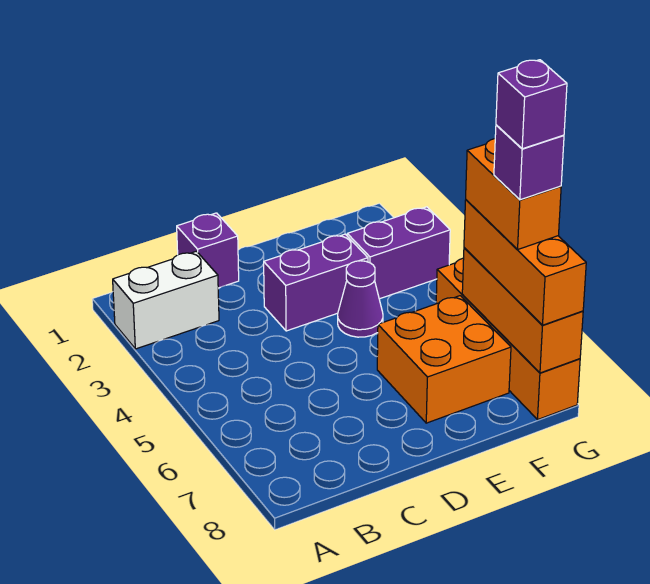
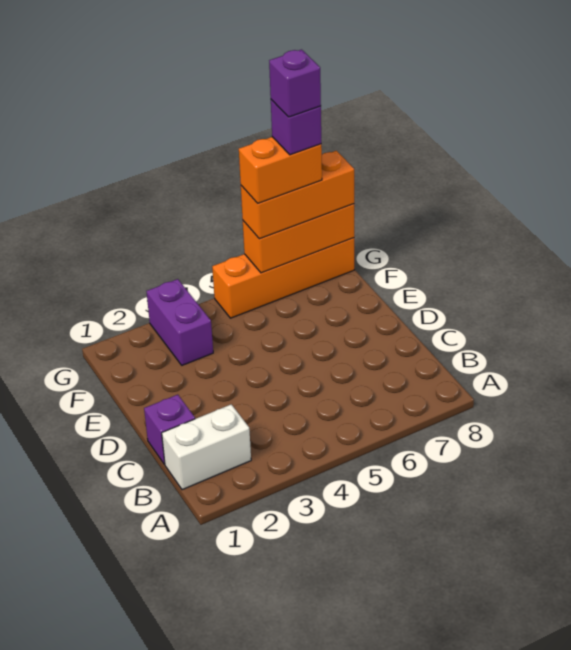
white 1x2 brick [113,251,219,349] -> white 1x2 brick turned to [162,404,251,490]
purple 1x2 brick [264,234,368,331] -> none
purple 1x1 cone [338,261,383,337] -> none
orange 2x2 brick [377,296,511,423] -> none

